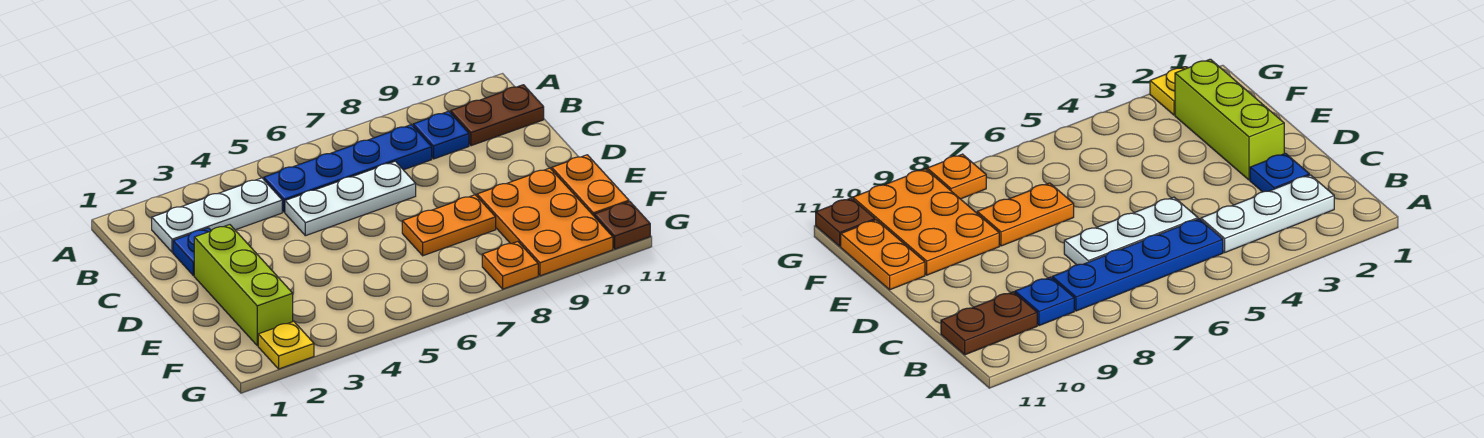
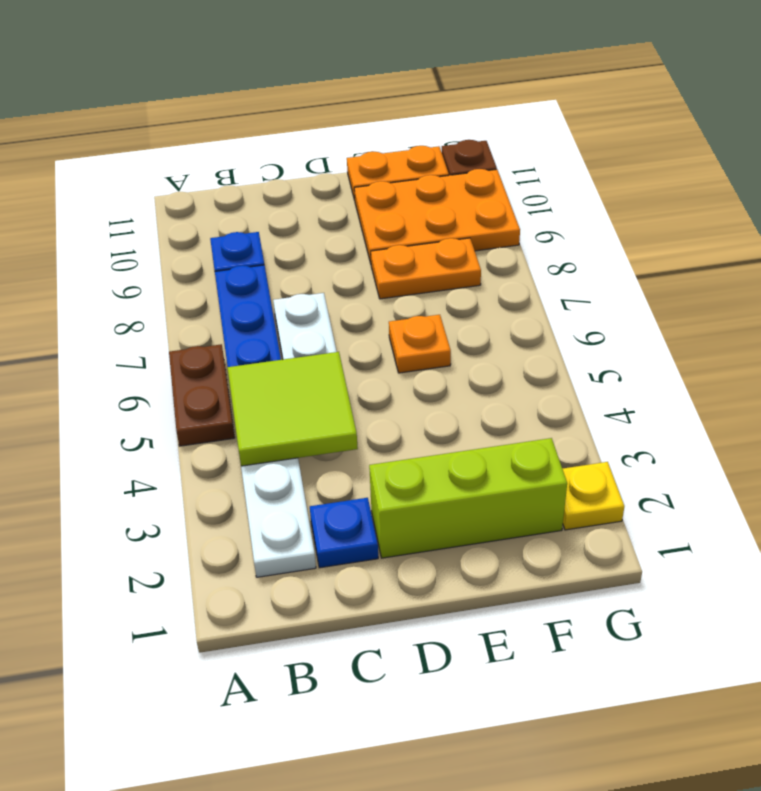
none -> lime 2x2 tile [228,352,358,466]
brown 1x2 plate [451,85,544,146] -> brown 1x2 plate moved to [169,344,235,446]
orange 1x2 plate [402,195,496,256] -> orange 1x2 plate turned to [371,238,481,299]
orange 1x1 plate [482,242,538,289] -> orange 1x1 plate moved to [389,315,451,373]

